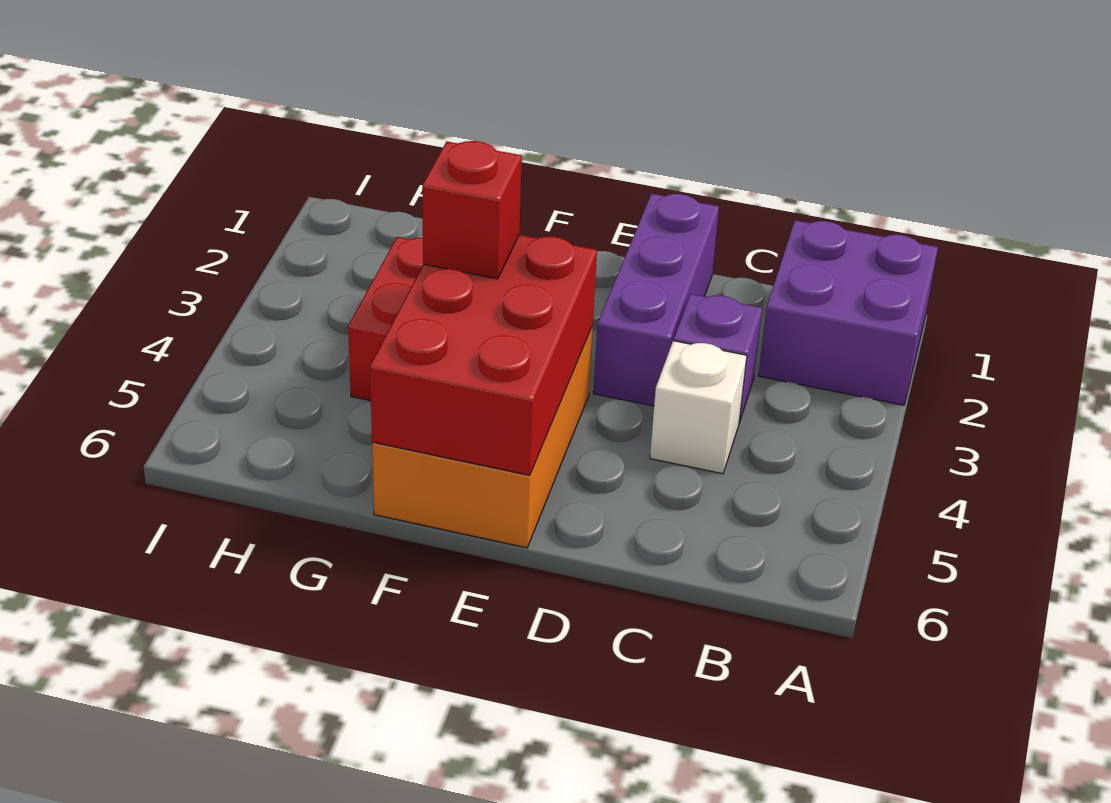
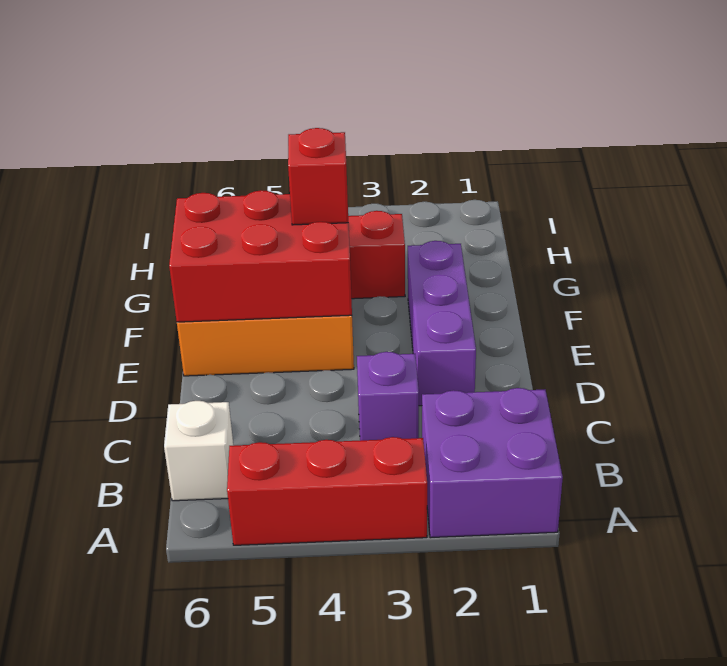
none -> red 1x3 brick [227,437,427,545]
white 1x1 brick [650,341,747,474] -> white 1x1 brick moved to [164,401,233,501]
purple 1x3 brick [593,194,719,406] -> purple 1x3 brick turned to [408,241,476,406]

